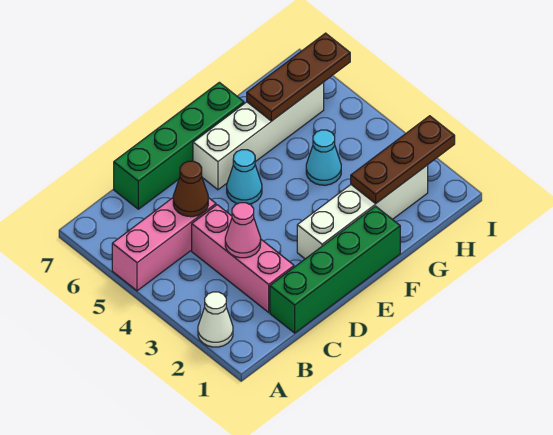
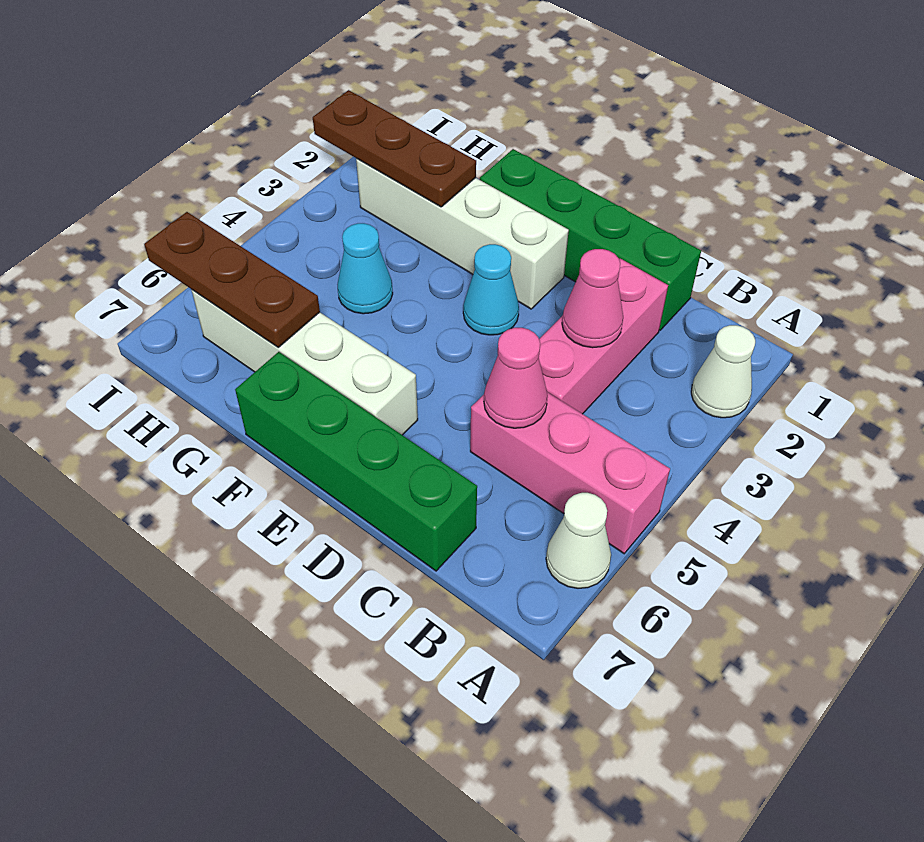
none -> white 1x1 cone [546,493,611,588]
brown 1x1 cone [173,161,208,217] -> pink 1x1 cone [484,328,548,428]
cyan 1x1 cone [227,150,262,204] -> cyan 1x1 cone moved to [463,244,519,335]

